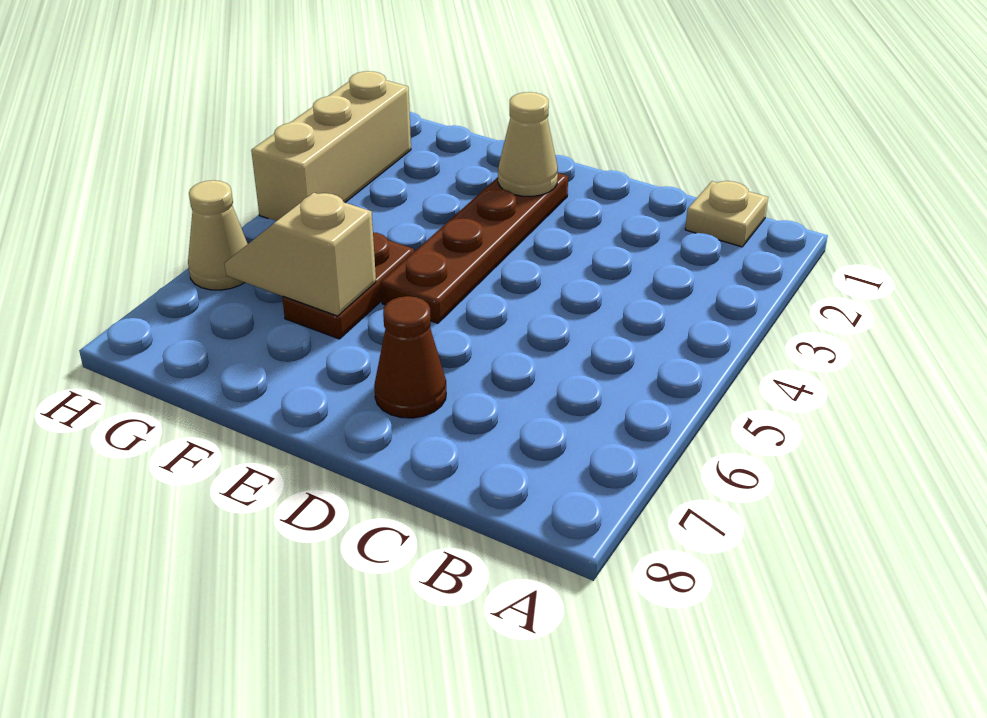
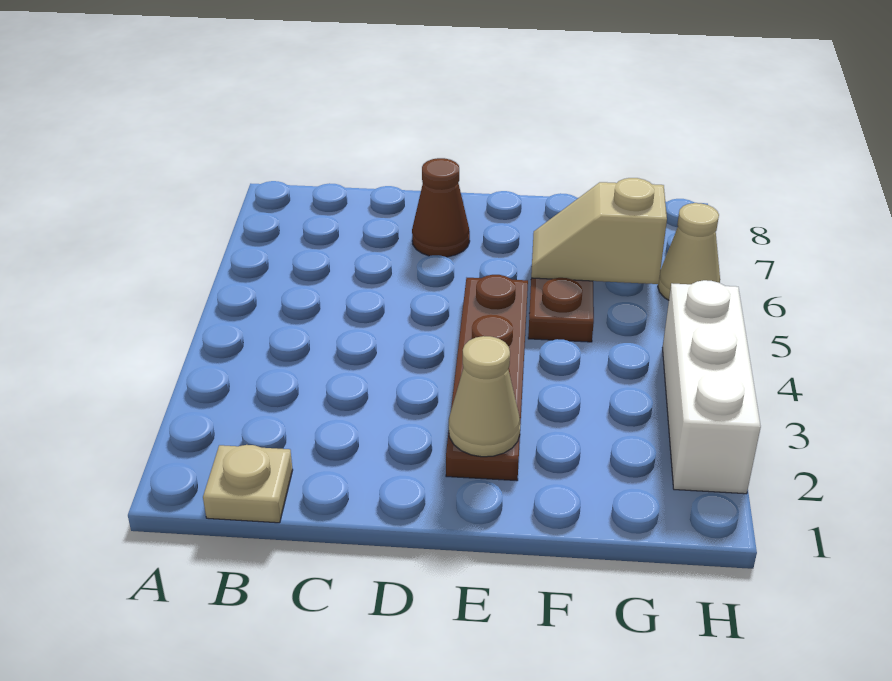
tan 1x2 slope [224,193,376,316] -> tan 1x2 slope turned to [531,178,667,284]
tan 1x3 brick [251,71,411,221] -> white 1x3 brick [662,280,761,494]

